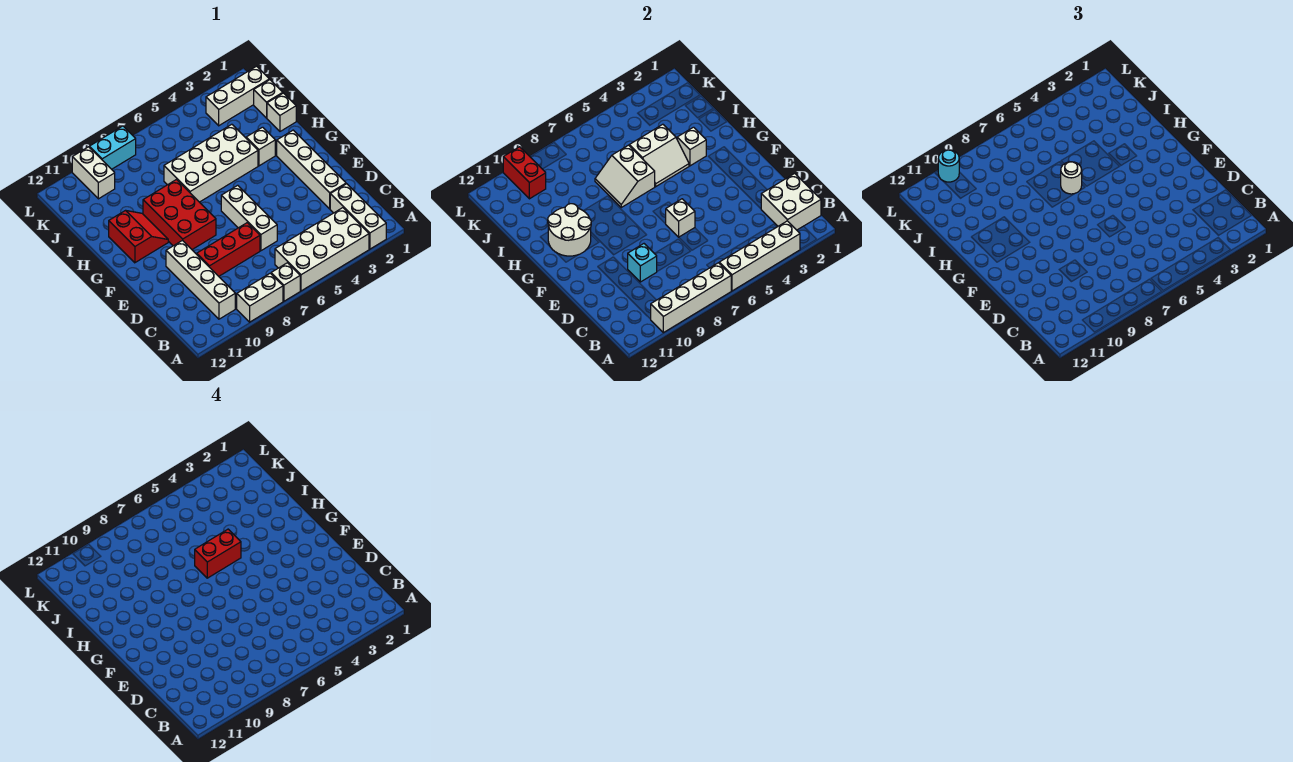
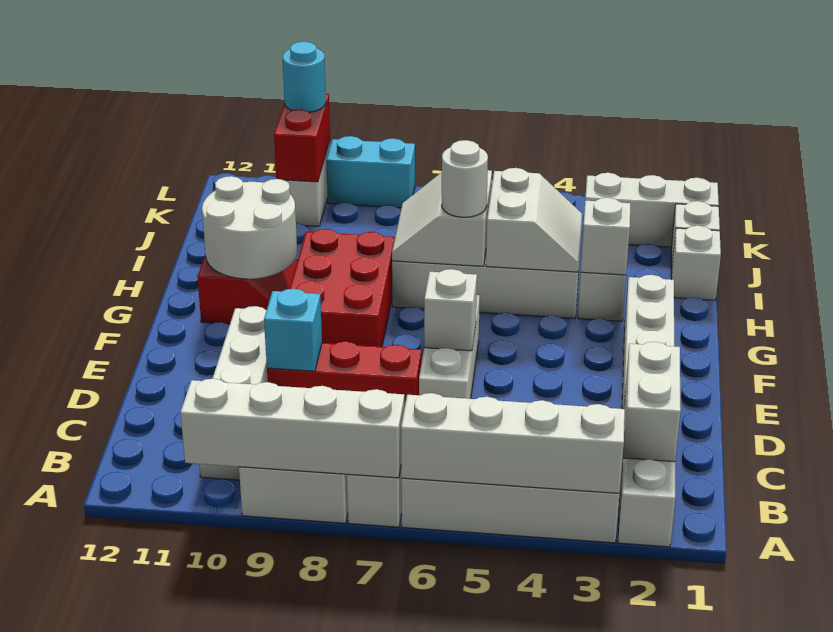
white 2x2 brick [761,173,821,230] -> white 1x2 brick [623,342,681,462]
white 2x2 slope [629,124,689,187] -> white 2x2 slope turned to [486,168,582,272]
red 1x2 brick [195,529,241,578] -> none

